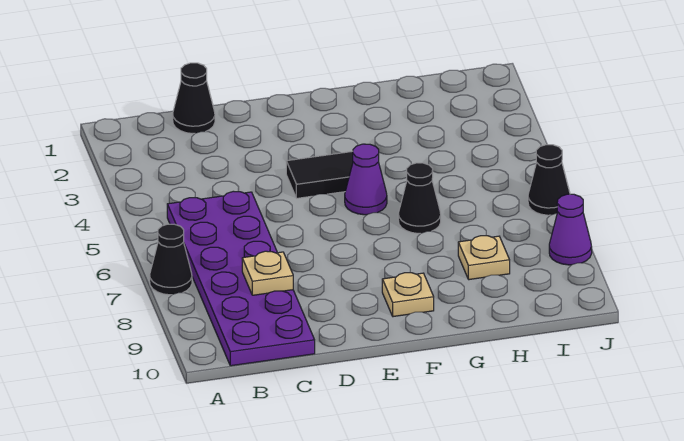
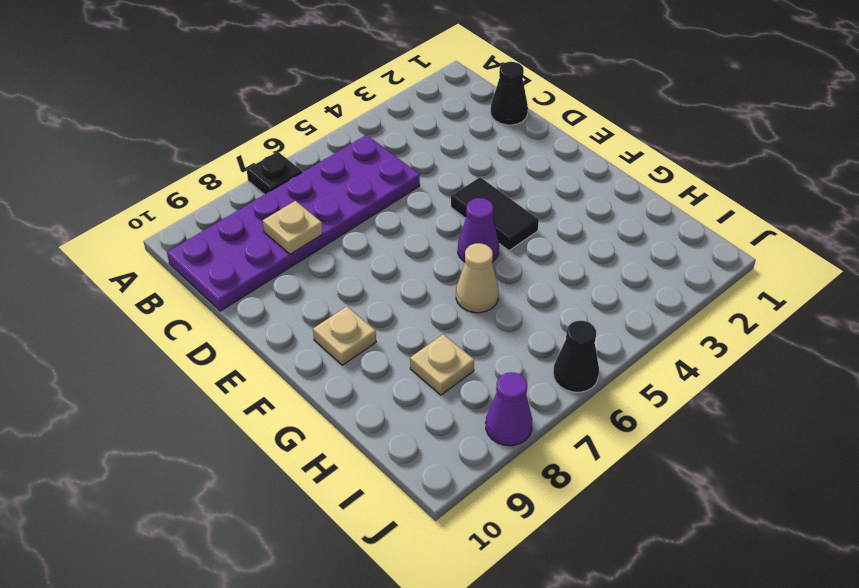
black 1x1 cone [150,224,192,295] -> black 1x1 plate [247,152,302,195]
black 1x1 cone [398,163,441,233] -> tan 1x1 cone [456,243,499,313]

